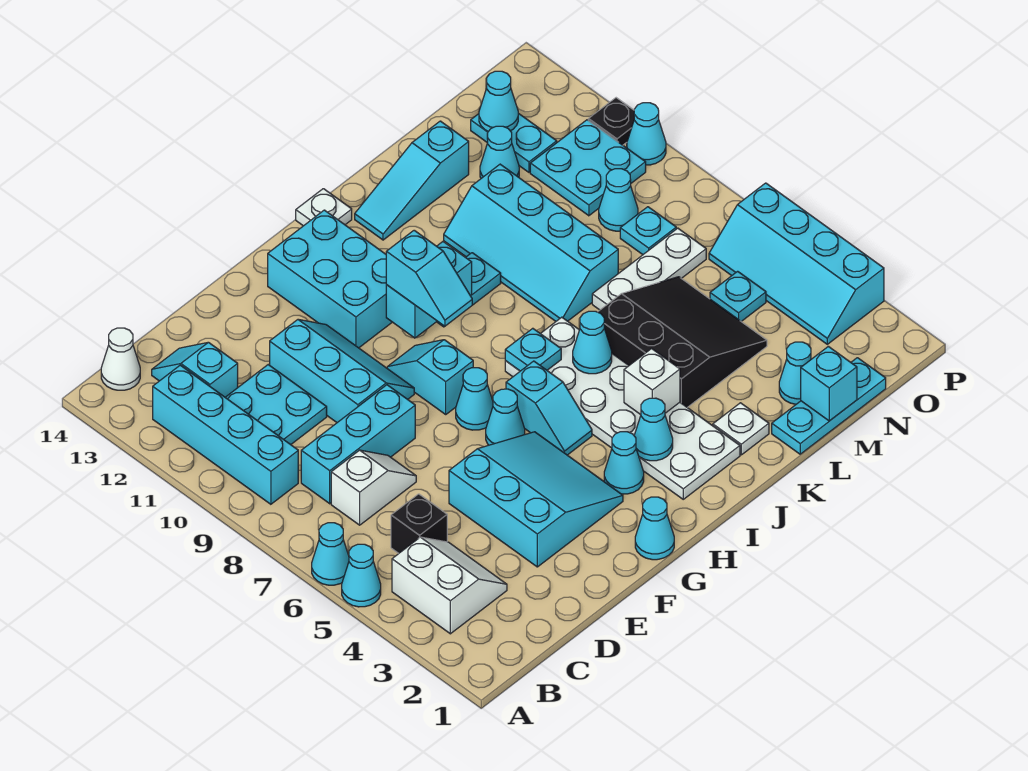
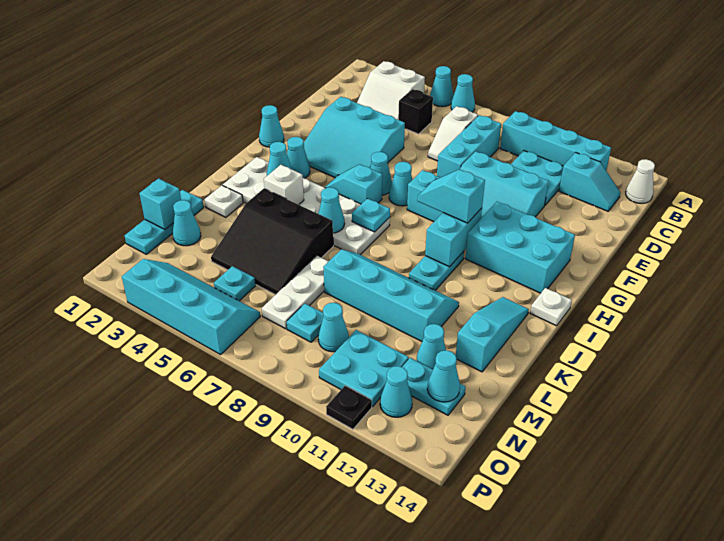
cyan 1x1 cone [627,103,666,165] -> cyan 1x1 cone moved to [380,366,412,417]

